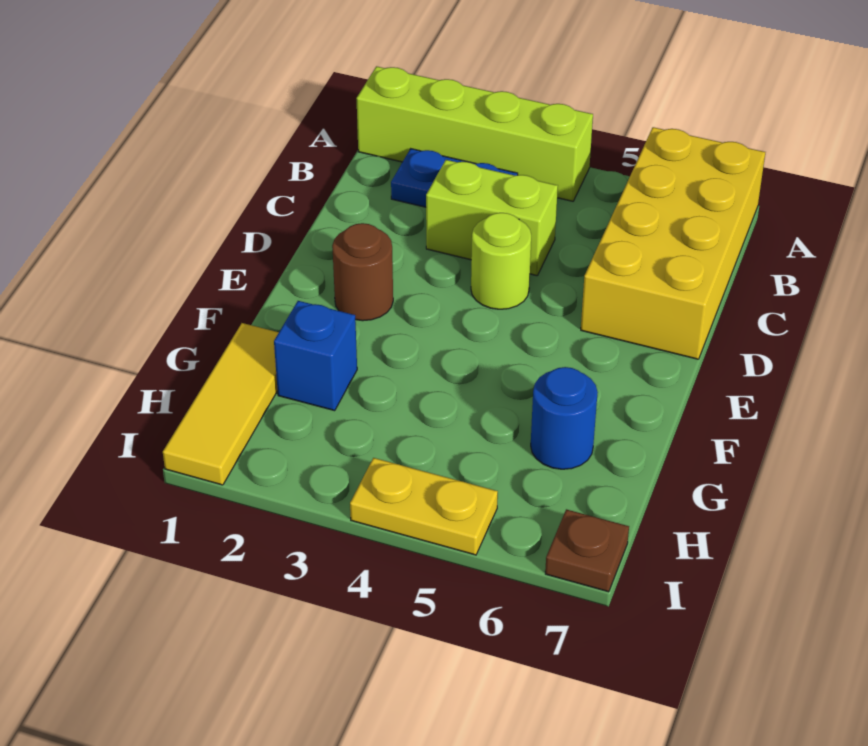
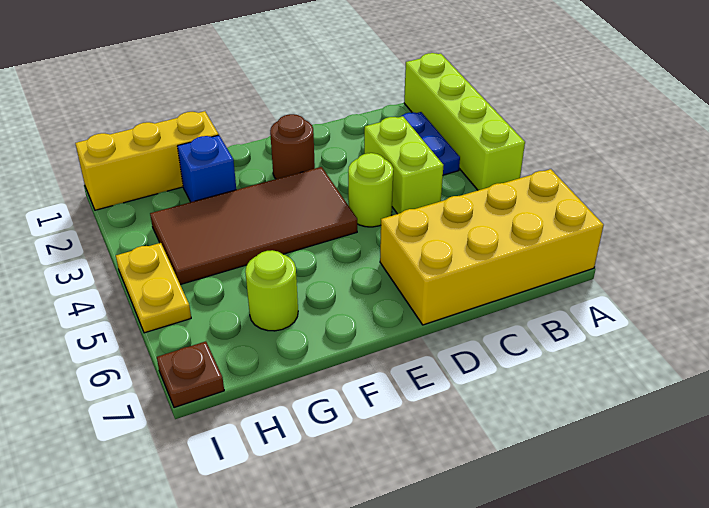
none -> brown 2x4 tile [150,167,357,285]
yellow 1x3 tile [163,323,279,485] -> yellow 1x3 brick [75,111,219,210]
blue 1x1 round brick [531,367,598,469] -> lime 1x1 round brick [245,250,298,331]

